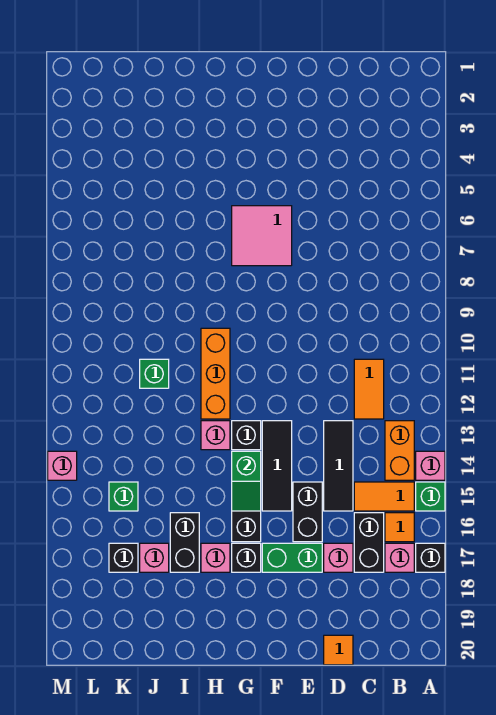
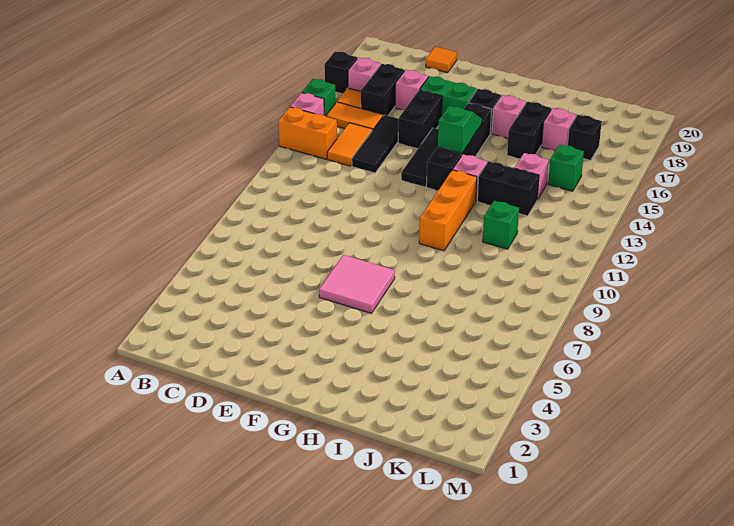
orange 1x2 brick [385,421,414,480] -> orange 1x2 brick turned to [278,107,337,159]
orange 1x2 tile [354,359,384,419] -> orange 1x2 tile moved to [327,123,372,166]
none -> black 1x2 brick [477,161,539,216]
pink 1x1 brick [48,451,77,480] -> pink 1x1 brick moved to [515,153,549,200]

